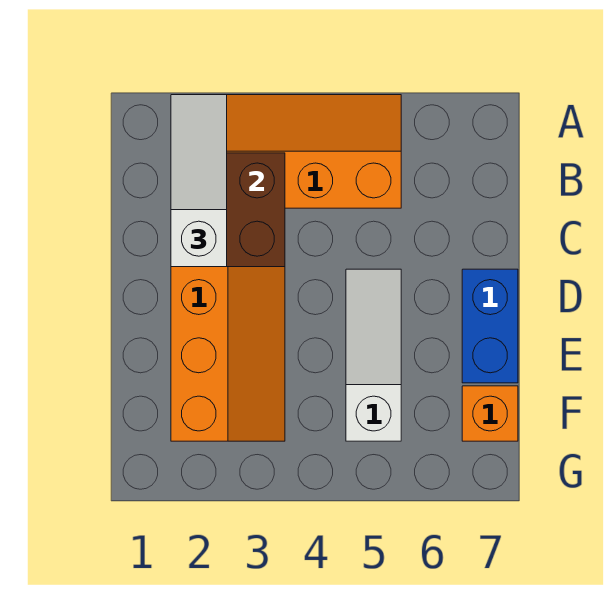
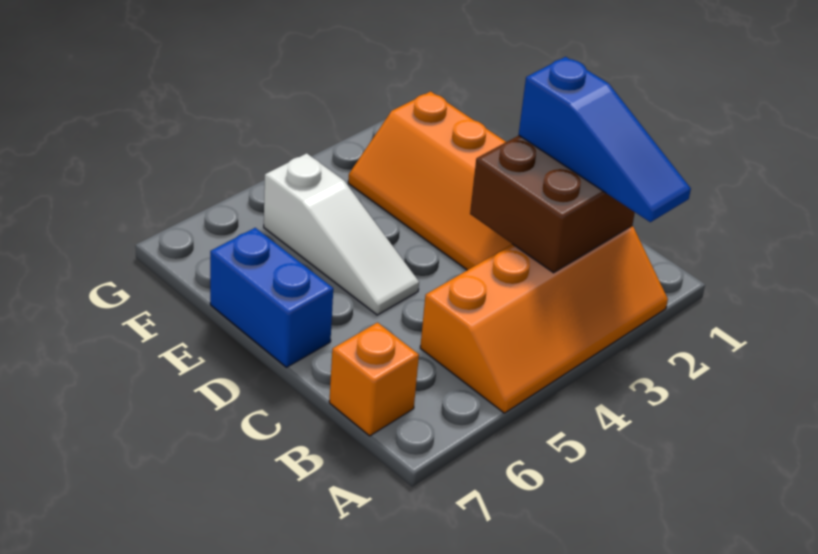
white 1x3 slope [171,95,227,267] -> blue 1x3 slope [519,57,691,222]
orange 1x1 brick [462,386,518,441] -> orange 1x1 brick moved to [329,323,419,436]

